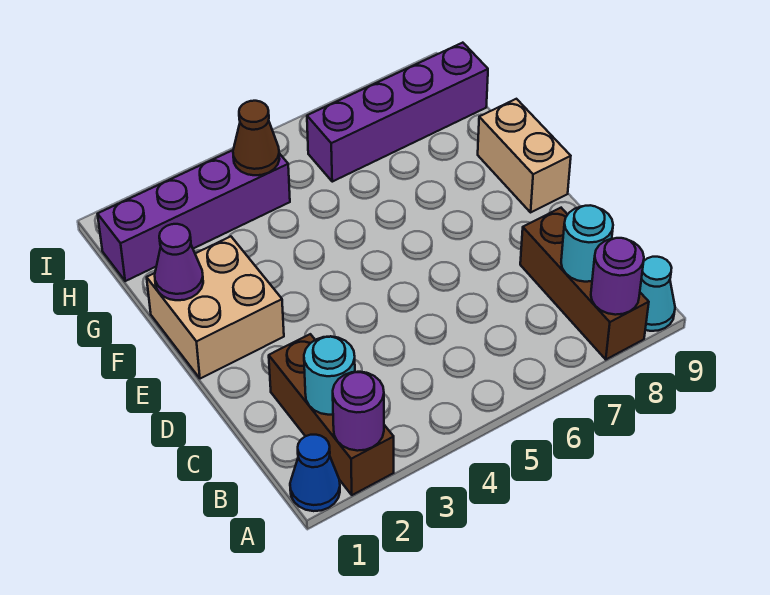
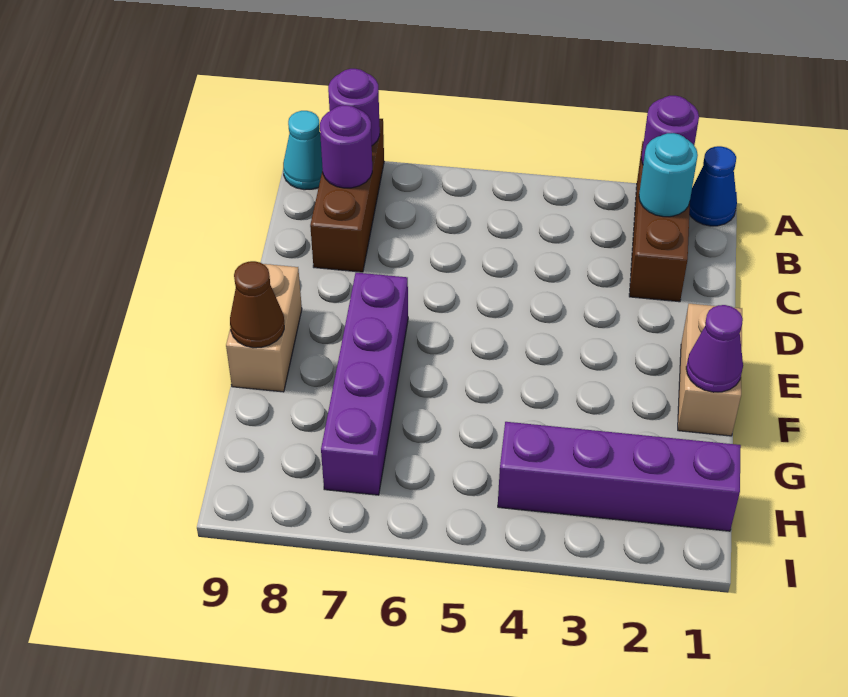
cyan 1x1 round brick [561,205,613,282] -> purple 1x1 round brick [320,105,372,188]
tan 2x2 brick [147,236,284,379] -> tan 1x2 brick [678,304,742,436]
brown 1x1 cone [233,101,279,175] -> brown 1x1 cone moved to [230,261,284,348]
purple 1x4 brick [307,43,488,182] -> purple 1x4 brick turned to [321,273,408,495]

